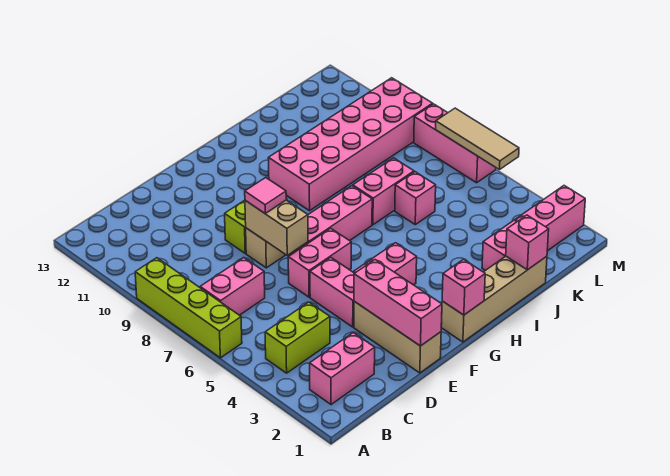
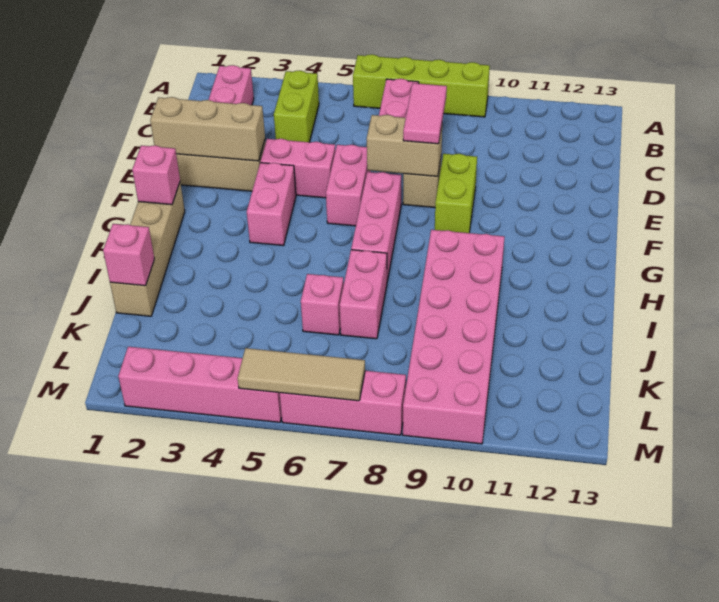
pink 1x3 brick [354,260,442,346] -> tan 1x3 brick [150,97,265,161]
pink 1x1 tile [245,178,286,213] -> pink 1x2 tile [403,83,447,144]
pink 1x4 brick [482,186,585,271] -> pink 1x4 brick turned to [118,347,282,422]

